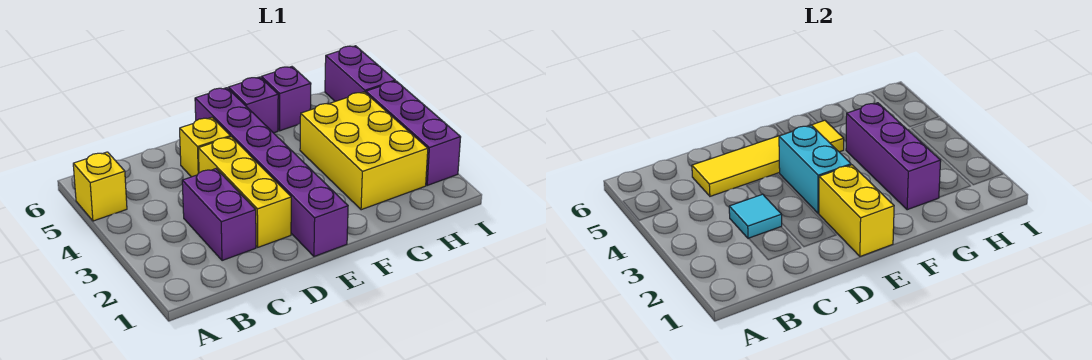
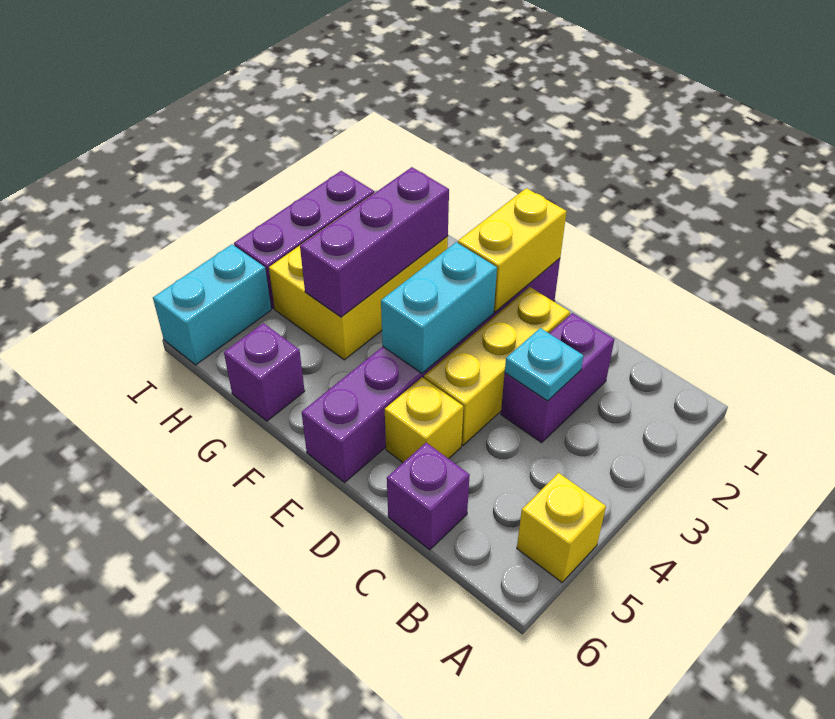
cyan 1x1 tile [729,194,782,239] -> cyan 1x1 plate [505,328,583,401]
yellow 1x4 tile [692,120,844,196] -> none
purple 1x1 brick [229,77,278,133] -> purple 1x1 brick moved to [387,443,470,550]
purple 1x2 brick [325,46,395,101] -> cyan 1x2 brick [153,244,271,365]

